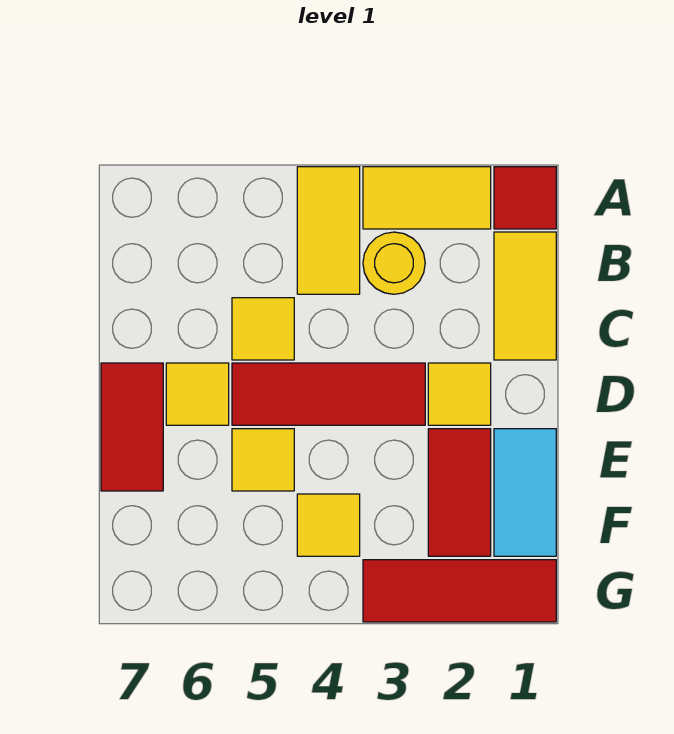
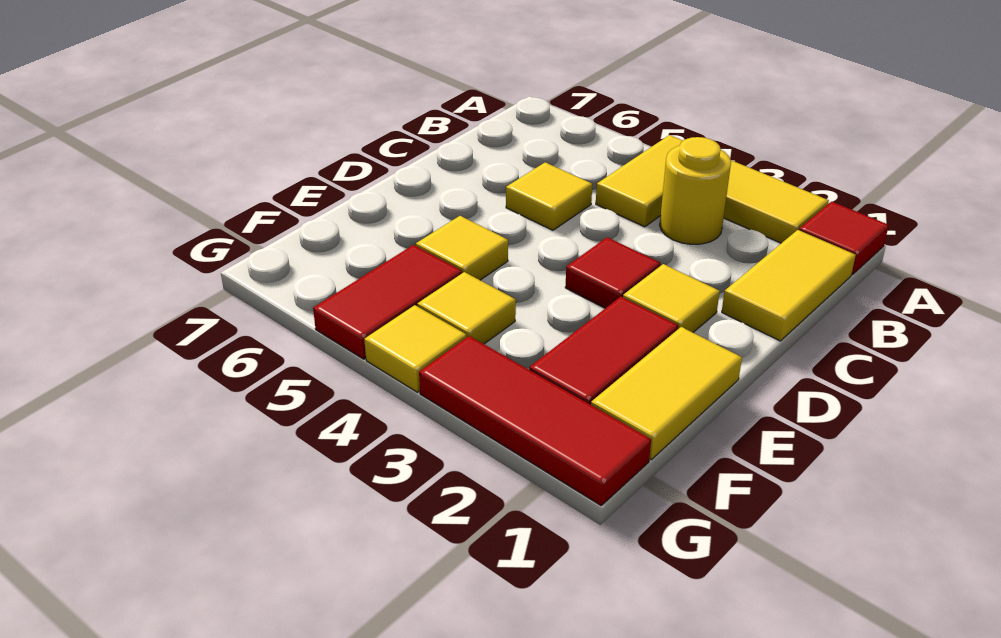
red 1x3 tile [232,363,425,425] -> red 1x1 tile [565,237,660,308]
yellow 1x1 tile [166,363,229,425] -> yellow 1x1 tile moved to [364,305,467,392]
red 1x2 tile [101,363,163,491] -> red 1x2 tile moved to [313,245,462,359]
cyan 1x2 tile [494,429,556,556] -> yellow 1x2 tile [591,327,742,460]

